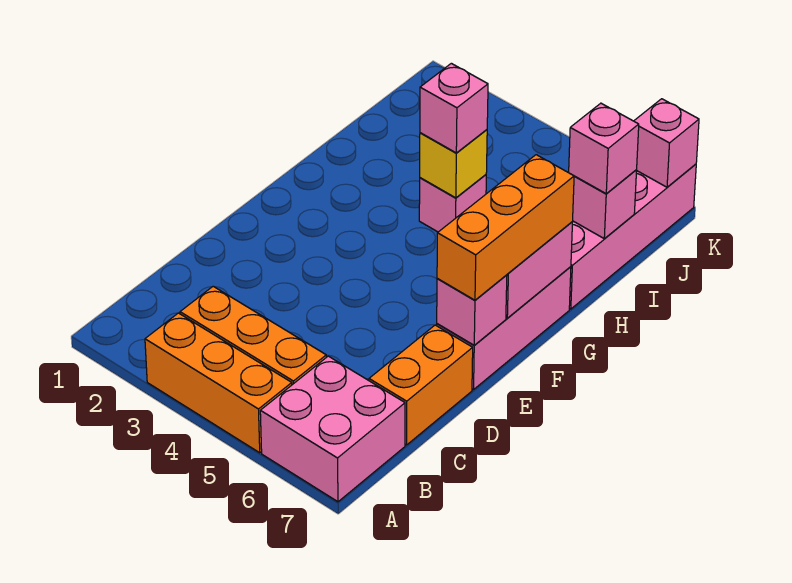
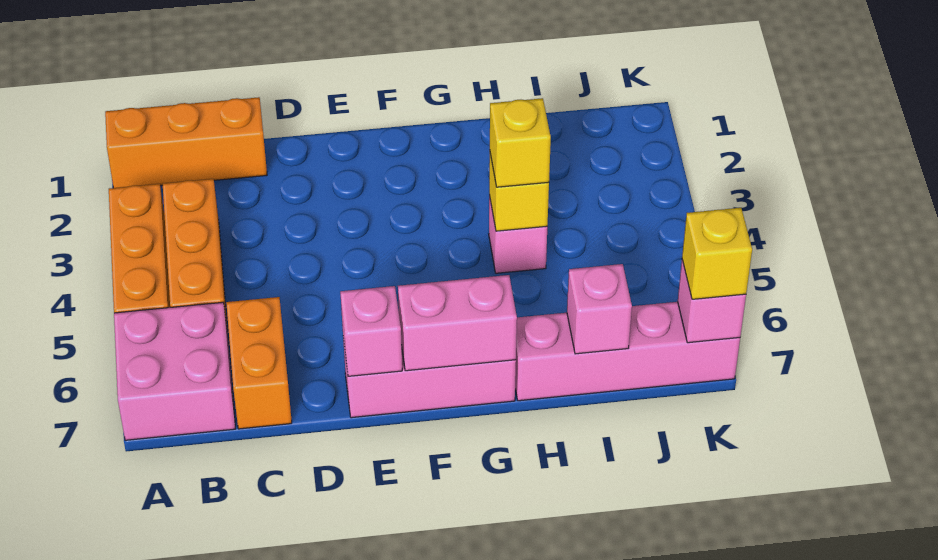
orange 1x2 brick [369,325,473,445] -> orange 1x2 brick turned to [226,297,292,429]
orange 1x3 brick [437,155,574,300] -> orange 1x3 brick moved to [105,97,267,188]
pink 1x1 brick [420,63,488,153] -> yellow 1x1 brick [490,98,551,187]
pink 1x1 brick [569,103,639,194] -> none
none -> yellow 1x1 brick [682,208,752,299]

